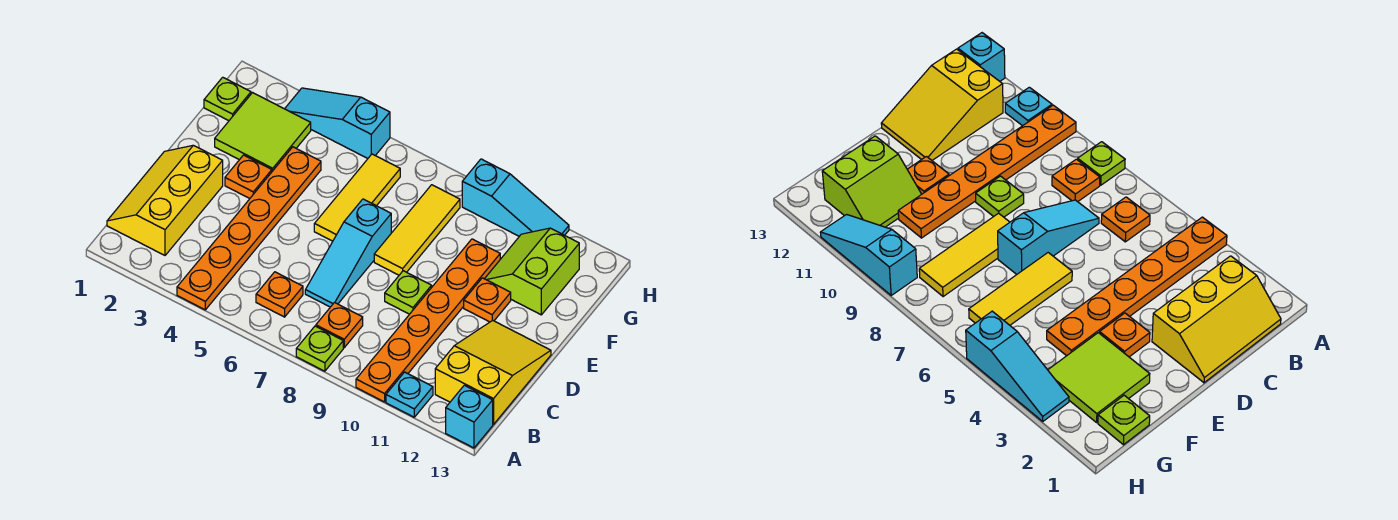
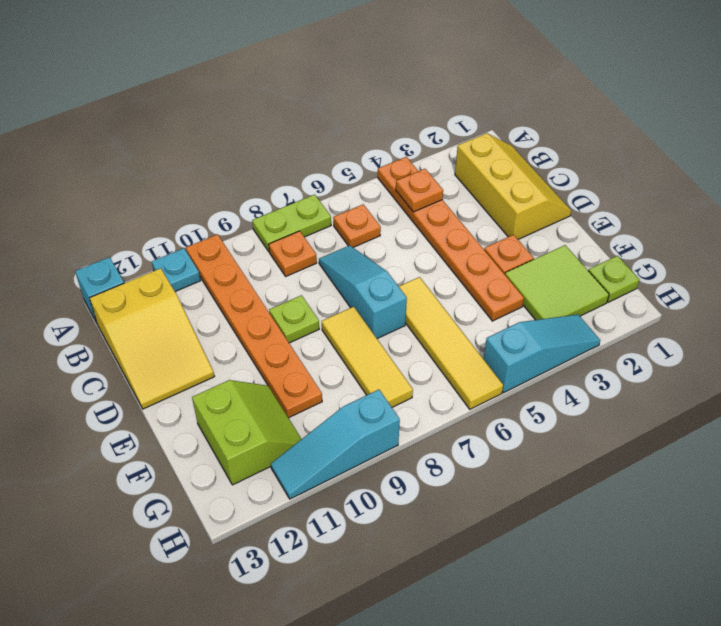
lime 1x1 plate [296,326,343,371] -> lime 1x2 plate [252,195,331,252]
yellow 1x3 tile [314,154,400,241] -> yellow 1x4 tile [399,277,503,409]
orange 1x1 plate [464,278,511,322] -> orange 1x1 plate moved to [396,169,443,212]

